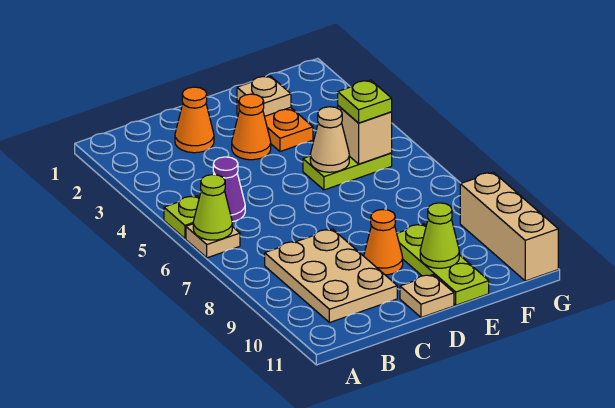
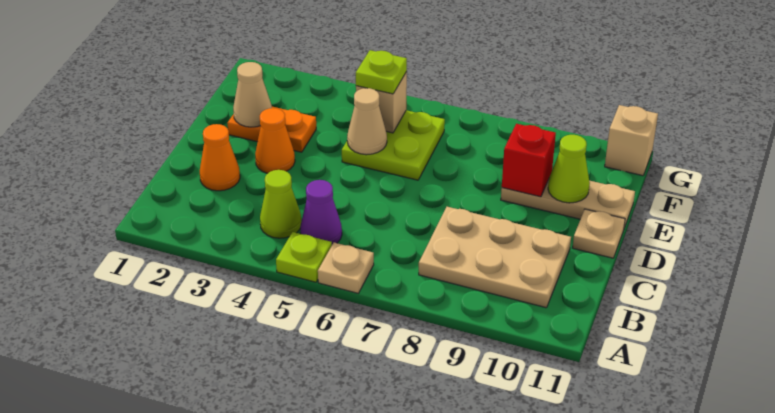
lime 1x1 cone [193,175,232,240] -> lime 1x1 cone moved to [260,170,301,238]
orange 1x1 cone [364,209,403,275] -> none
tan 1x1 plate [237,76,291,116] -> tan 1x1 cone [233,62,272,127]
lime 1x2 plate [303,153,392,190] -> lime 2x2 plate [342,110,445,180]
lime 1x3 plate [397,224,489,305] -> tan 1x3 plate [501,180,635,228]
none -> red 1x1 brick [502,124,556,197]
tan 1x3 brick [460,172,558,281] -> tan 1x1 brick [605,105,658,176]

